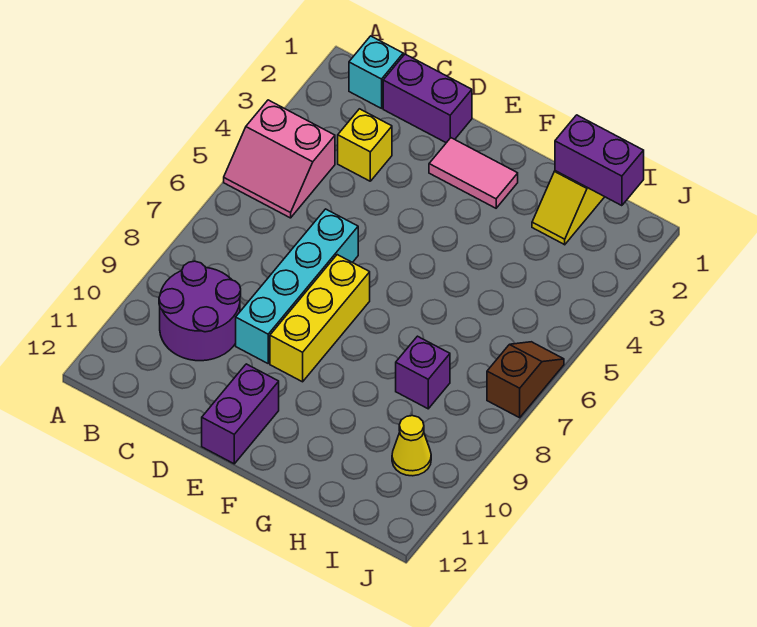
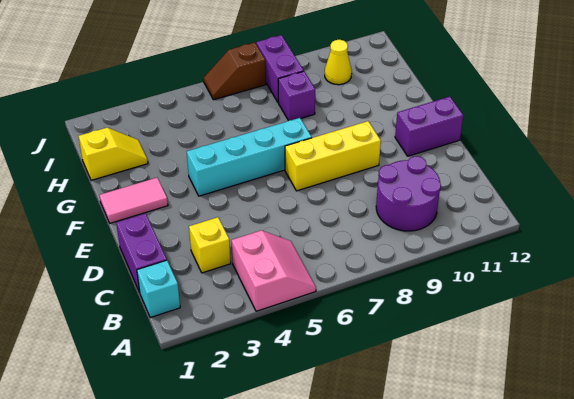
cyan 1x4 brick [236,209,358,363] -> cyan 1x4 brick moved to [187,118,312,196]
pink 1x2 tile [429,138,518,208] -> pink 1x2 tile turned to [100,178,168,223]
purple 1x2 brick [555,115,644,206] -> purple 1x2 brick moved to [256,35,304,103]

